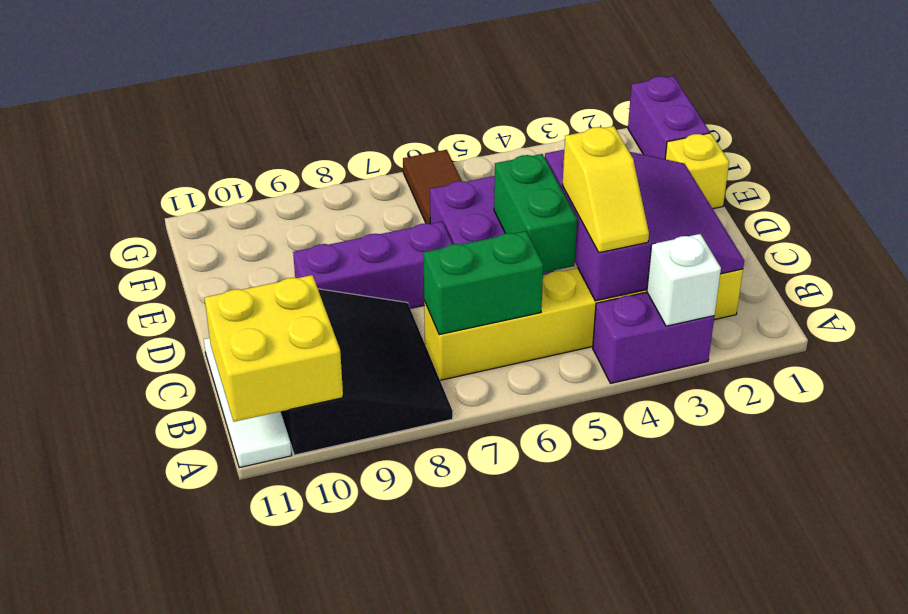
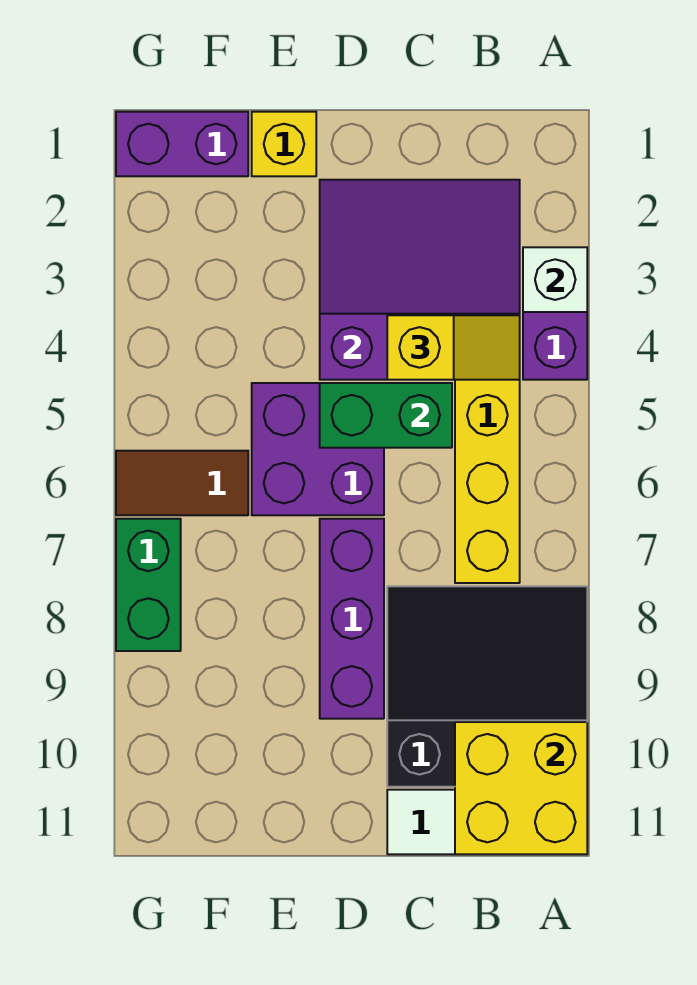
green 1x2 brick [423,231,543,335] -> green 1x2 brick moved to [116,519,181,651]

